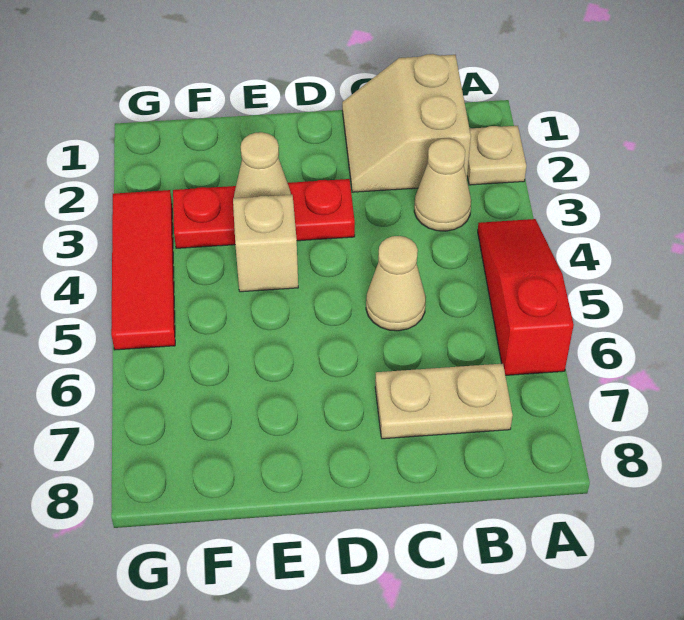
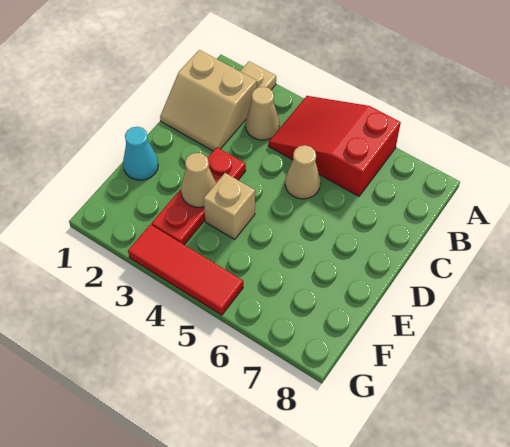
red 1x3 slope [478,219,574,375] -> red 2x3 slope [268,96,401,196]
tan 1x2 plate [375,364,513,439] -> none
none -> cyan 1x1 cone [123,127,158,180]

